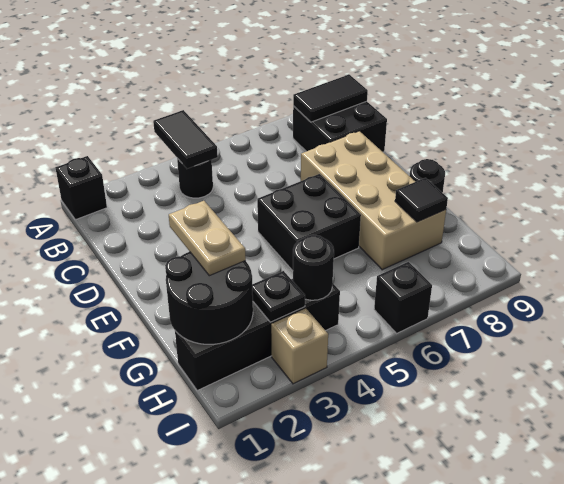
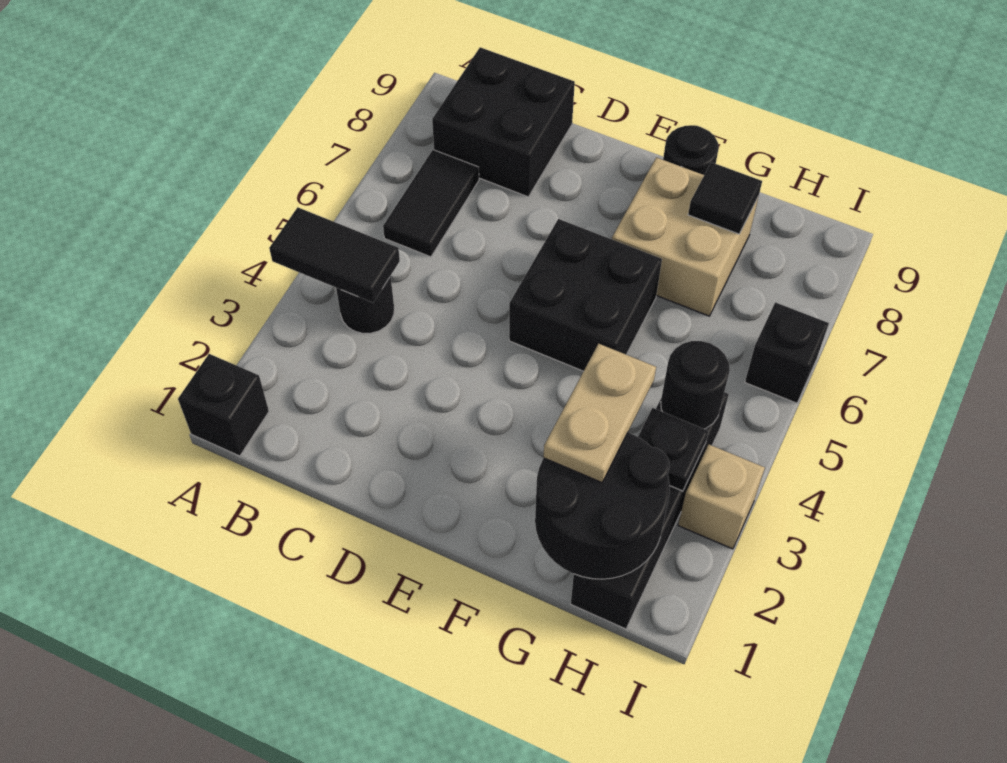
black 1x2 tile [293,75,368,122] -> black 1x2 tile moved to [383,150,479,257]
tan 2x4 brick [301,131,446,270] -> tan 2x2 brick [612,157,759,316]
tan 1x2 plate [169,201,246,276] -> tan 1x2 plate turned to [543,344,656,483]

